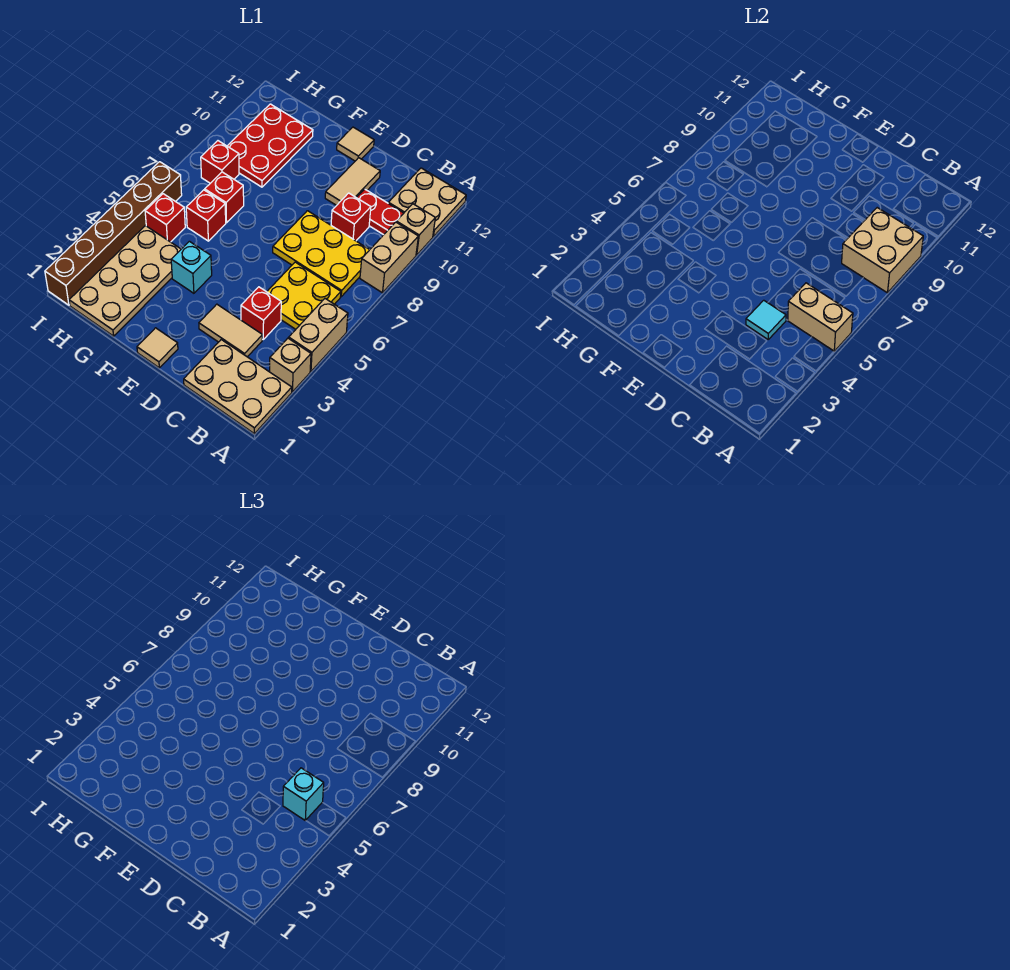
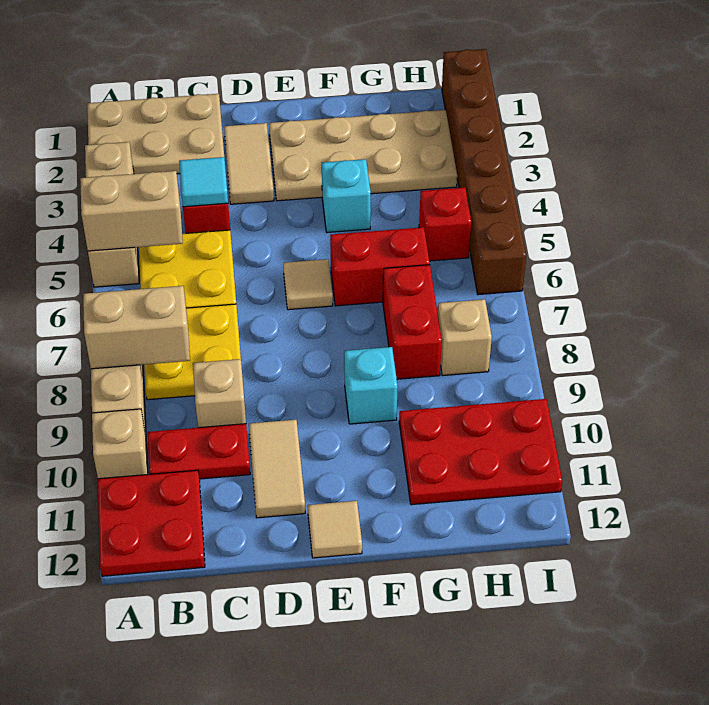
tan 2x2 brick [842,208,923,293] -> tan 1x2 brick [83,286,190,369]
tan 2x2 plate [388,168,466,237] -> red 2x2 plate [98,470,205,576]
cyan 1x1 brick [283,768,324,821] -> cyan 1x1 brick moved to [344,347,398,424]
yellow 2x3 plate [273,211,369,297] -> yellow 2x2 plate [144,304,241,400]
tan 1x2 tile [199,304,263,357] -> tan 1x2 tile turned to [224,123,274,204]
red 1x1 brick [331,193,371,241] -> tan 1x1 brick [193,359,246,428]
tan 1x1 tile [137,328,178,368] -> tan 1x1 tile moved to [283,259,333,310]
tan 2x4 plate [69,226,181,336] -> tan 2x4 plate turned to [269,110,457,201]
red 1x1 brick [186,190,226,241] -> red 1x2 brick [330,227,430,306]
red 1x1 brick [205,172,244,223] -> red 1x2 brick [383,265,442,379]
red 2x3 plate [228,104,313,187] -> red 2x3 plate turned to [399,399,563,505]
red 1x1 brick [201,141,239,183] -> tan 1x1 brick [438,299,492,376]

